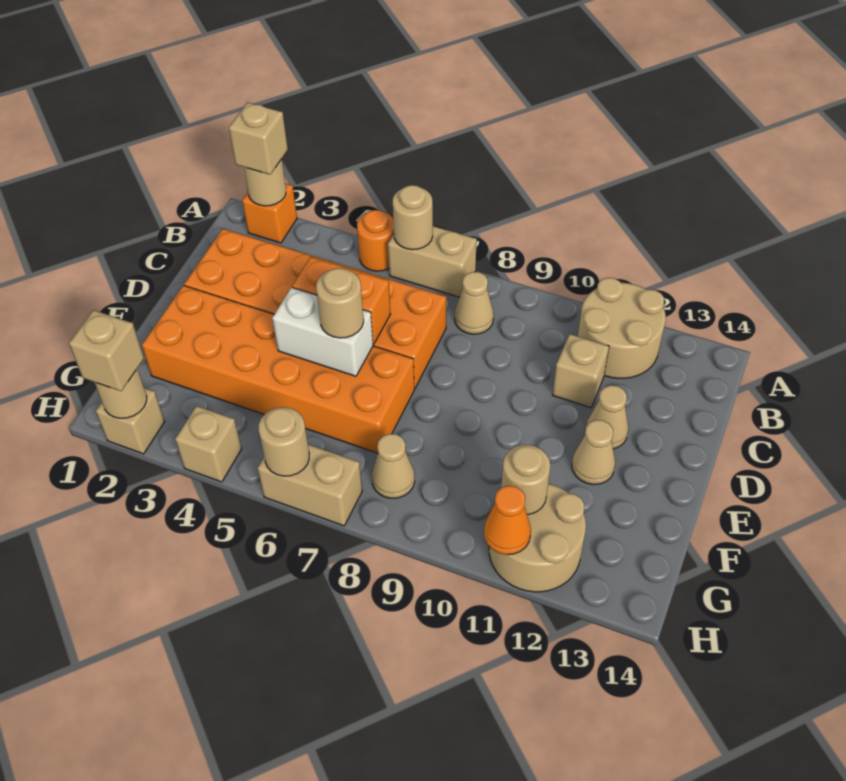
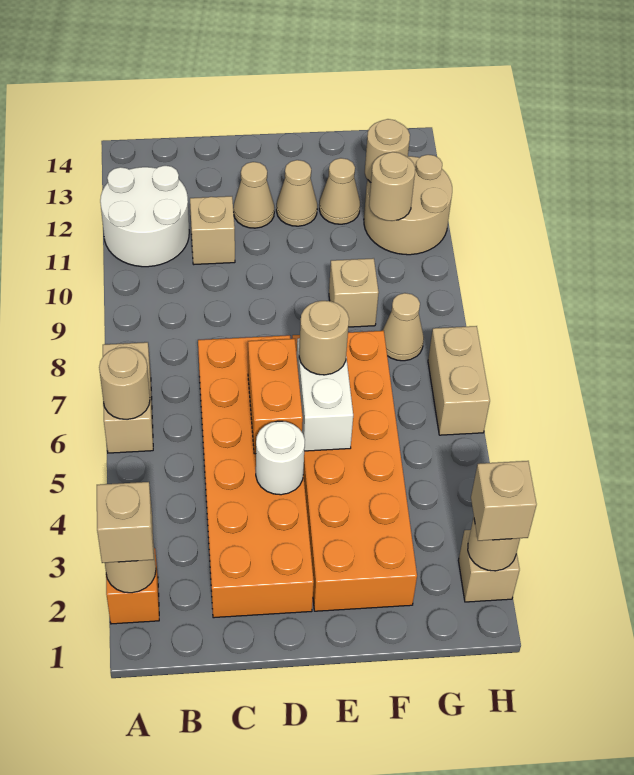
orange 1x1 round brick [357,210,394,271] -> none
tan 2x2 round brick [578,278,666,378] -> white 2x2 round brick [100,166,189,267]
tan 1x1 cone [455,272,494,334] -> tan 1x1 cone moved to [319,158,360,224]
none -> white 1x1 round brick [256,421,305,495]
tan 1x1 brick [175,406,242,482] -> tan 1x1 brick moved to [329,258,379,327]
tan 1x1 round brick [259,407,309,476] -> tan 1x1 round brick moved to [365,119,410,182]
orange 1x1 cone [484,486,531,555] -> none

